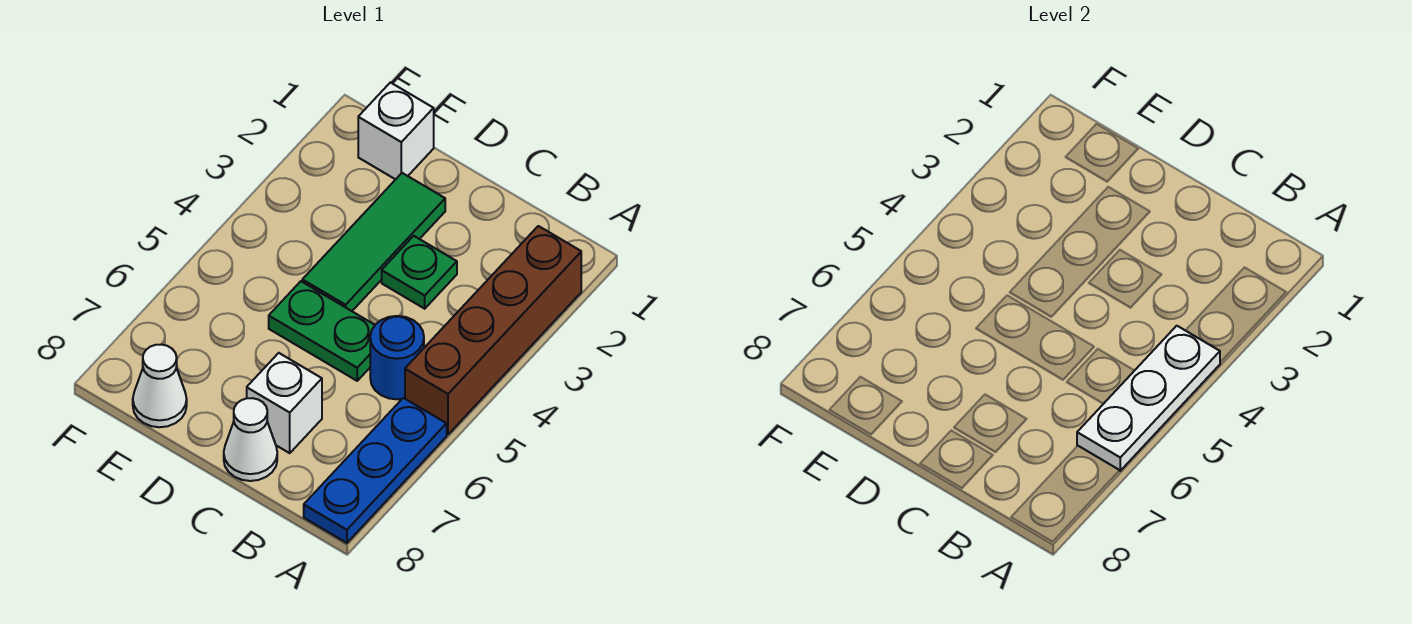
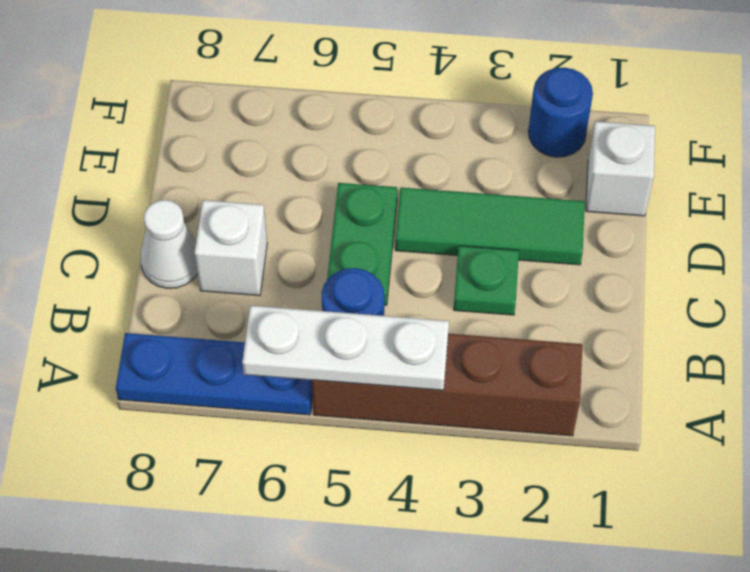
white 1x1 cone [133,344,187,427] -> none
none -> blue 1x1 round brick [528,67,593,157]

